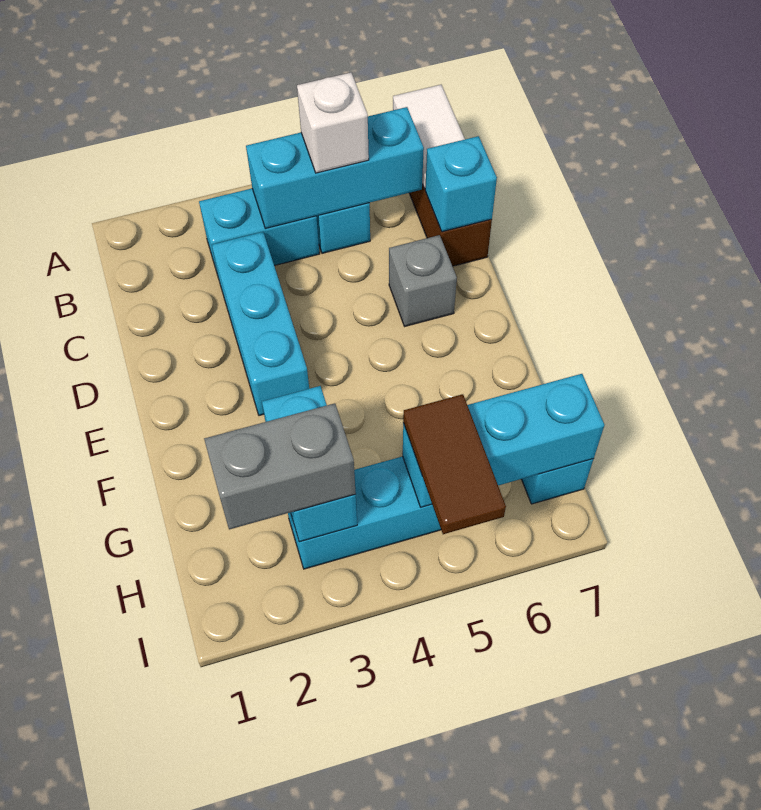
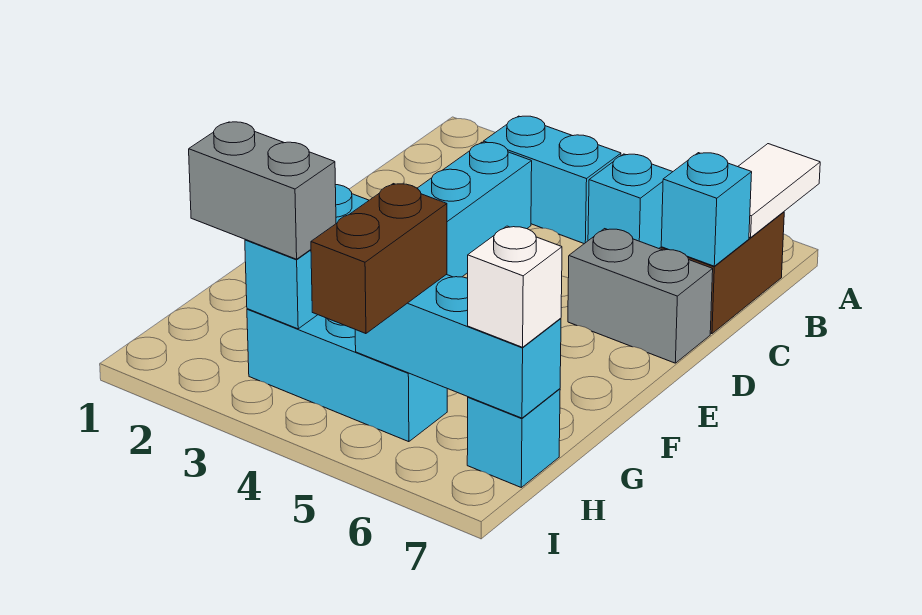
cyan 1x3 brick [246,107,424,228] -> none
white 1x1 brick [297,73,369,173] -> white 1x1 brick moved to [468,226,562,347]
grey 1x1 brick [389,235,457,326] -> grey 1x2 brick [568,229,713,363]
brown 1x2 tile [403,394,506,534] -> brown 1x2 brick [311,184,447,334]

